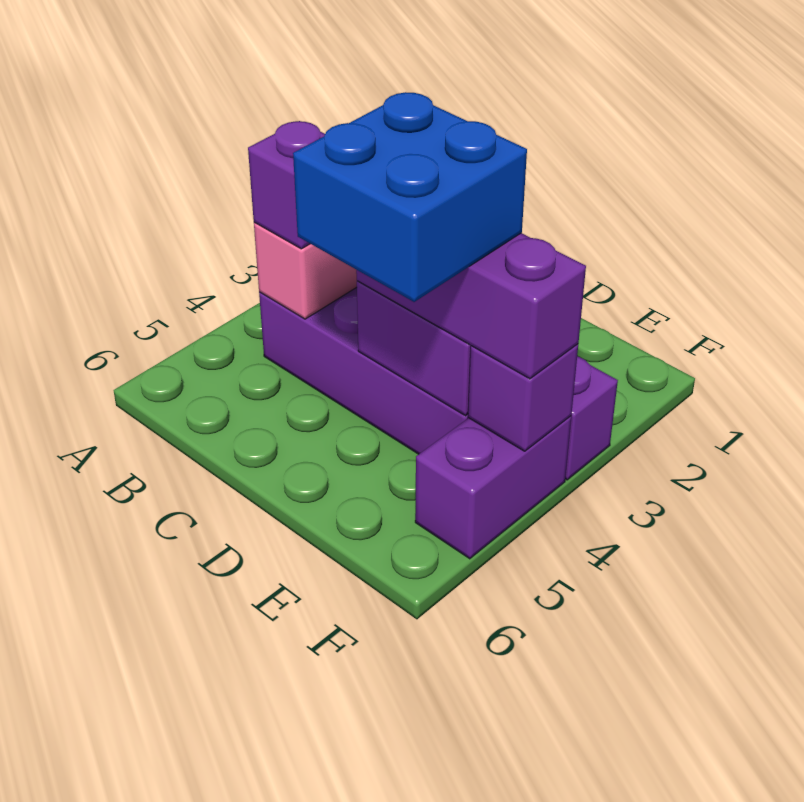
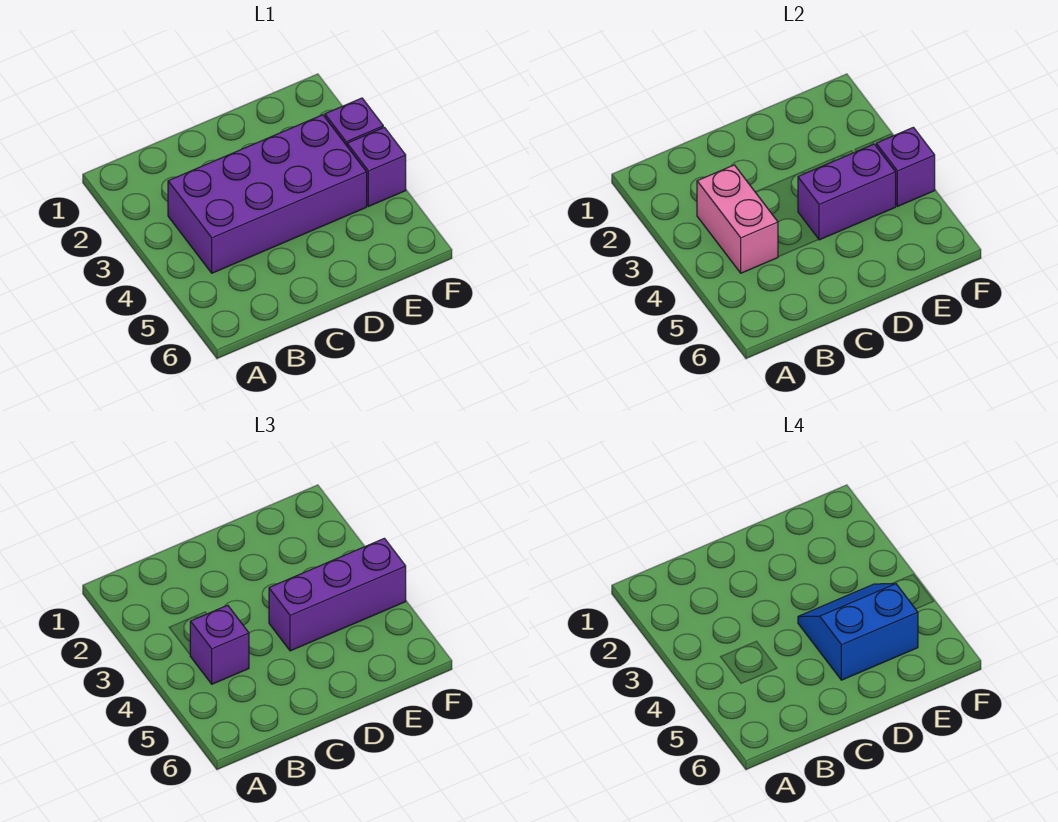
blue 2x2 brick [293,92,527,302] -> blue 2x2 slope [798,584,918,680]
purple 1x2 brick [415,416,571,559] -> purple 1x1 brick [347,127,406,206]

